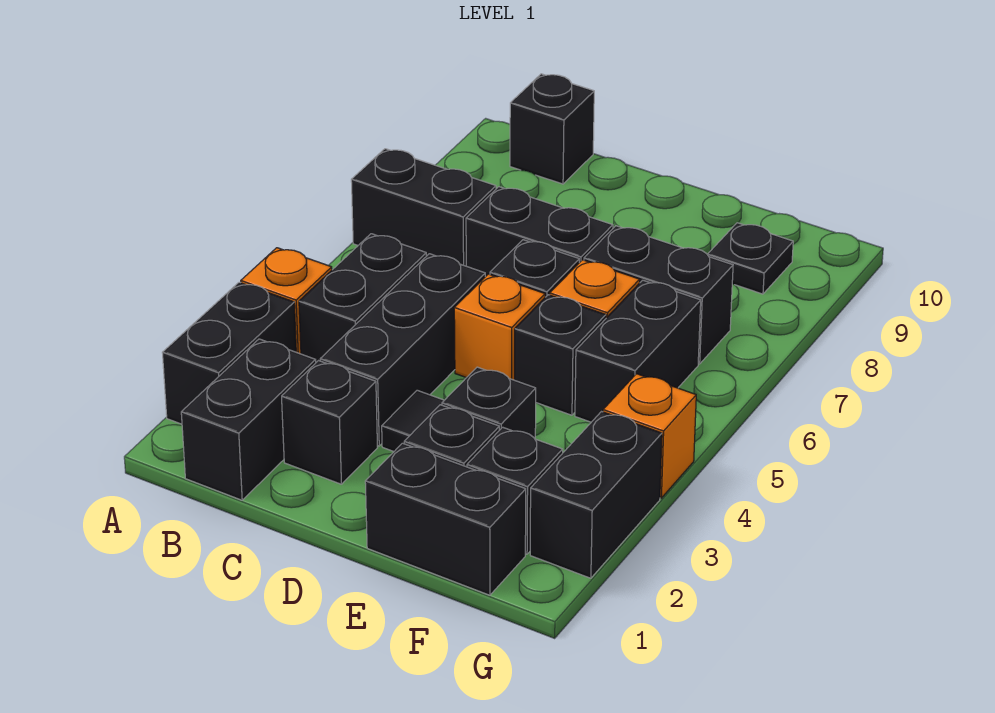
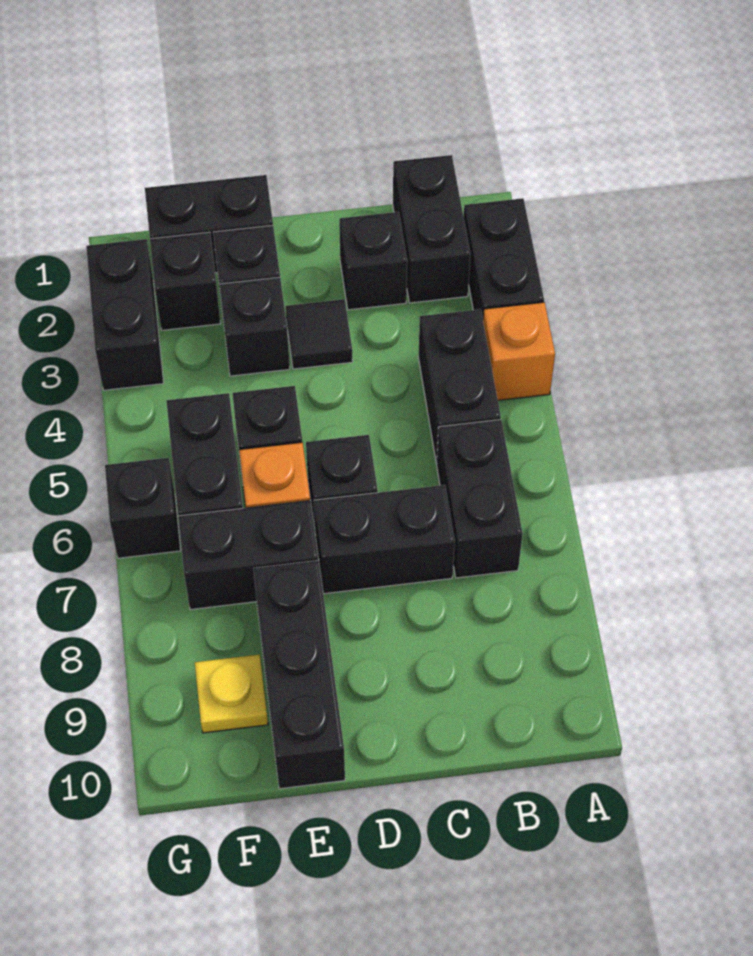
black 1x2 brick [351,149,496,266] -> black 1x2 brick turned to [437,420,523,578]
black 1x1 brick [510,74,594,184] -> black 1x1 brick moved to [105,458,181,558]
black 1x3 brick [320,254,485,446] -> black 1x3 brick moved to [253,561,345,789]
orange 1x1 brick [454,274,545,380] -> none
black 1x1 plate [707,223,793,294] -> yellow 1x1 plate [195,654,268,733]
orange 1x1 brick [603,374,696,498] -> none

